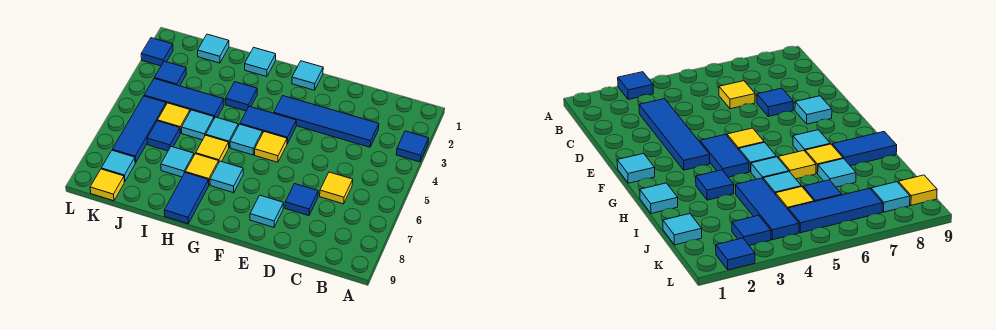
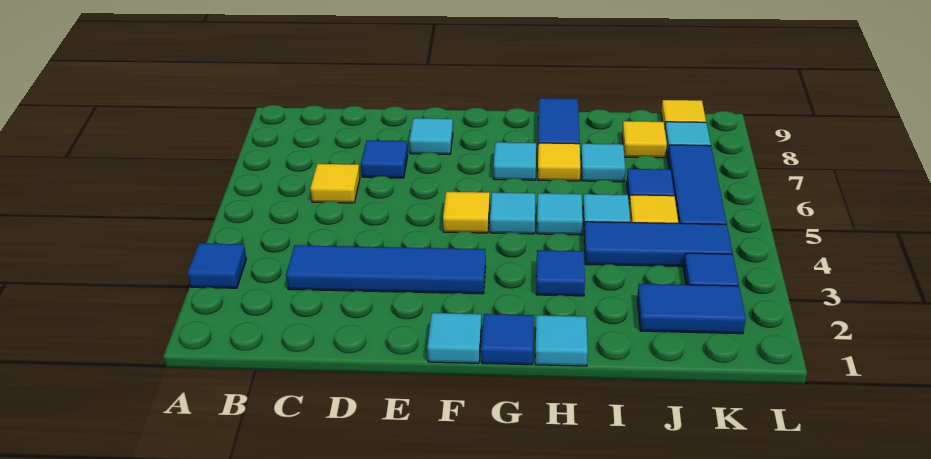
blue 1x2 tile [240,106,296,144] -> blue 1x2 tile moved to [637,284,746,334]
yellow 1x1 tile [196,135,229,162] -> yellow 1x1 tile moved to [622,121,667,158]
cyan 1x1 tile [198,34,229,63] -> none
blue 1x1 tile [141,38,173,66] -> blue 1x1 tile moved to [481,314,534,365]

